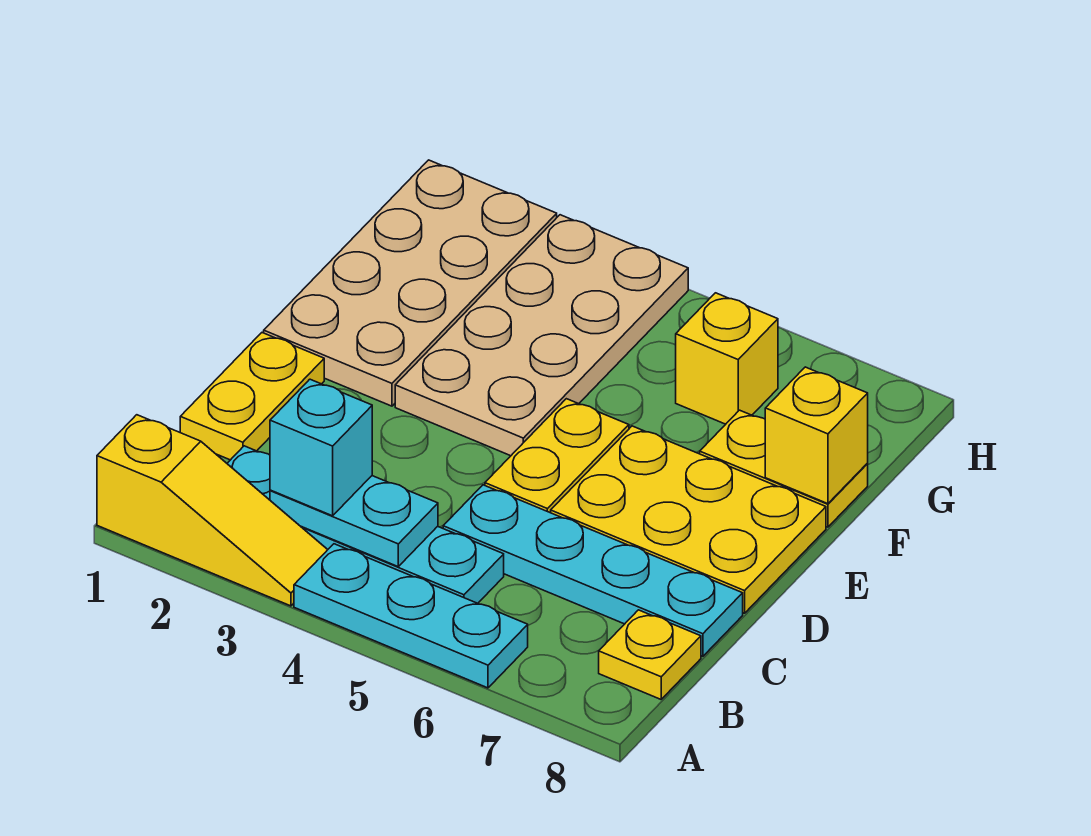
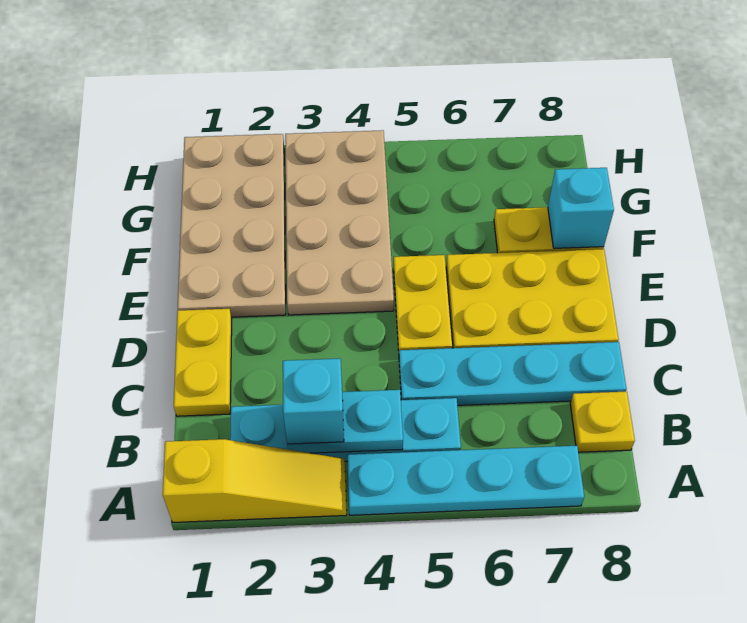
cyan 1x3 plate [294,544,528,688] -> cyan 1x4 plate [347,446,584,515]
yellow 1x1 brick [765,367,868,504] -> cyan 1x1 brick [548,168,614,248]
yellow 1x1 brick [676,293,778,424] -> none

